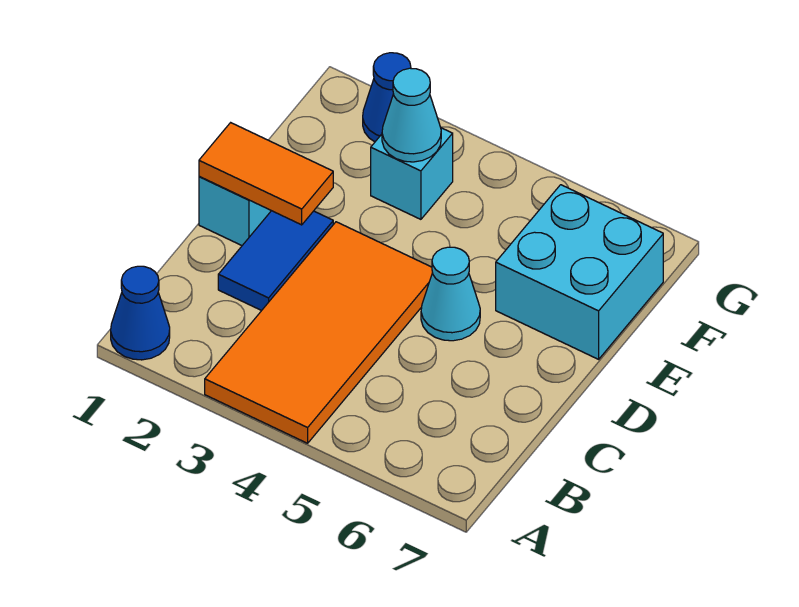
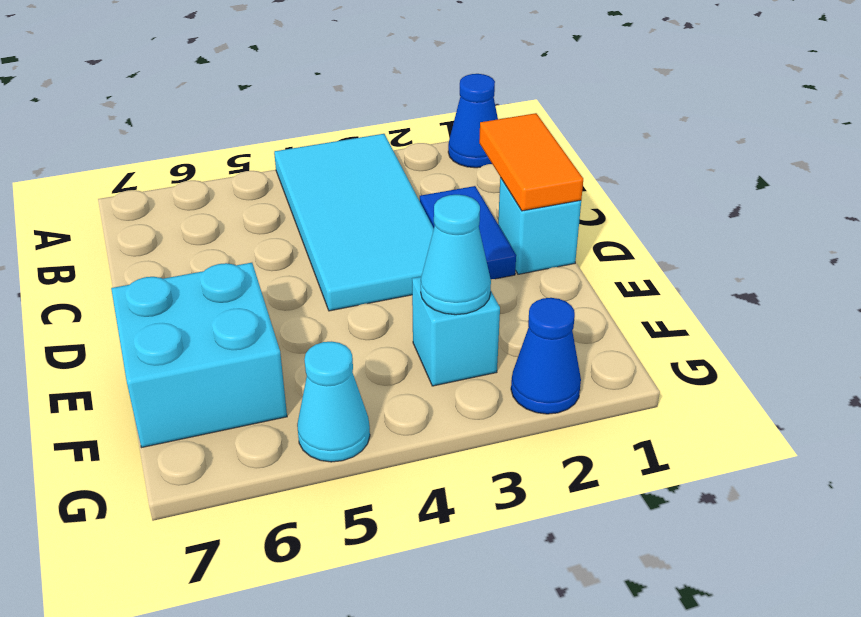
orange 2x4 tile [205,222,433,443] -> cyan 2x4 tile [274,134,434,311]
orange 1x2 tile [199,123,333,225] -> orange 1x2 tile turned to [479,113,583,211]
cyan 1x1 cone [421,247,480,341] -> cyan 1x1 cone moved to [297,342,370,462]

